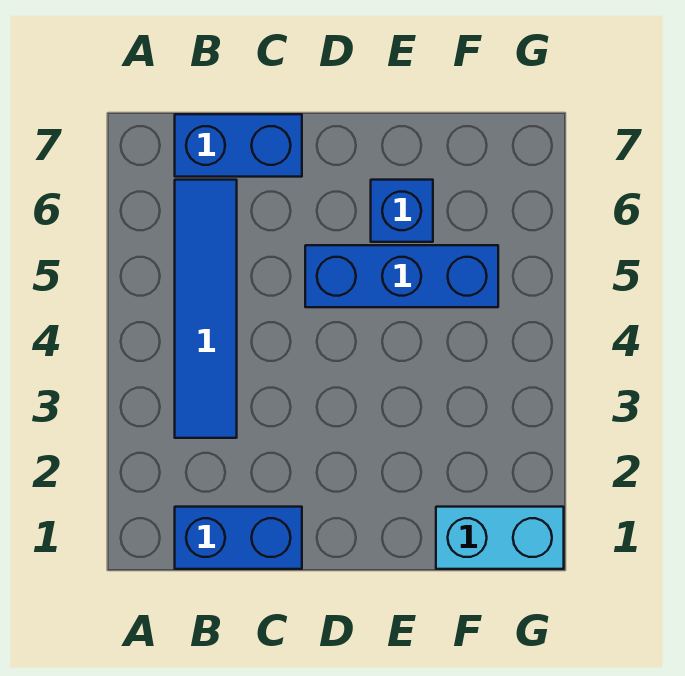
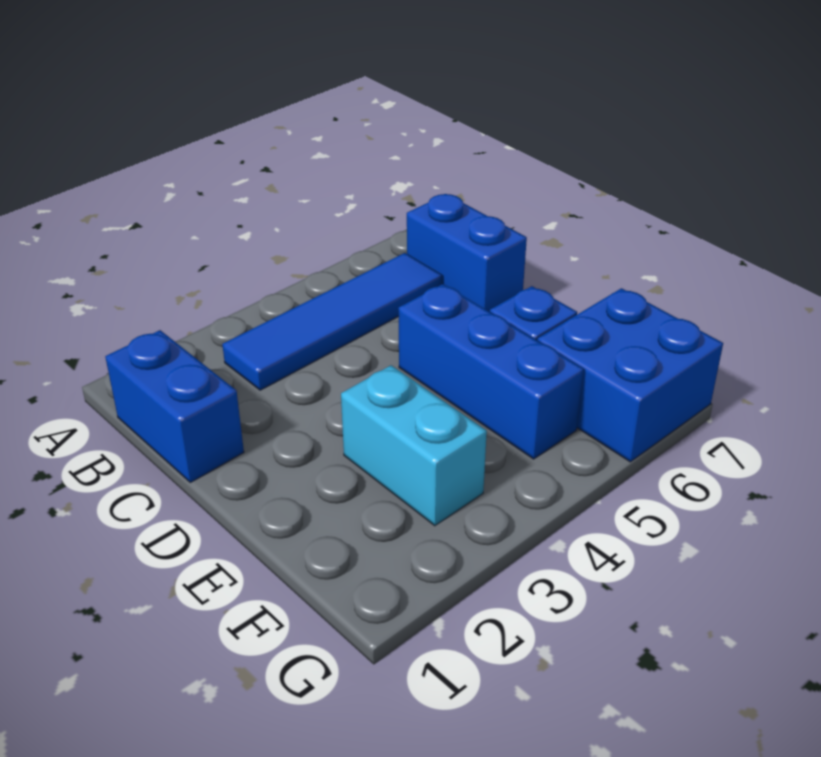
cyan 1x2 brick [436,507,564,569] -> cyan 1x2 brick moved to [341,365,487,526]
none -> blue 2x2 brick [537,288,723,462]

